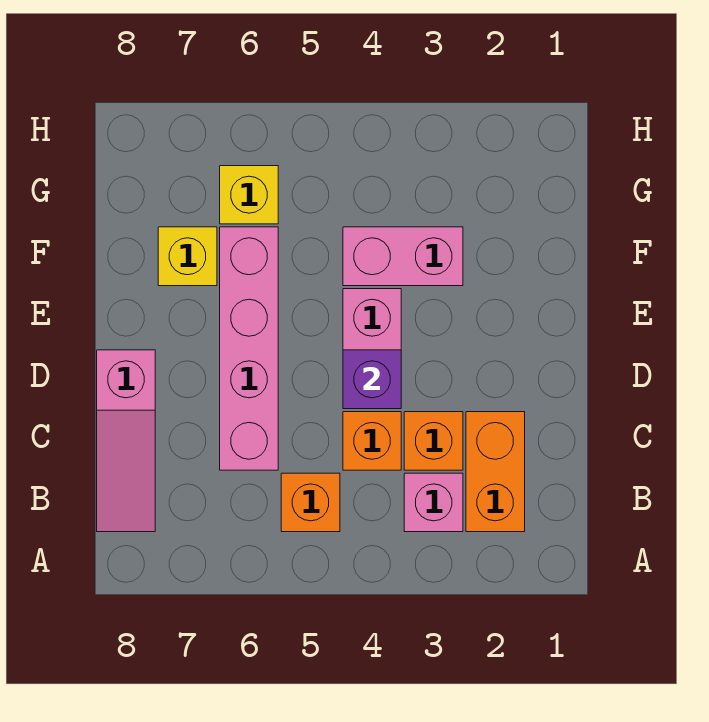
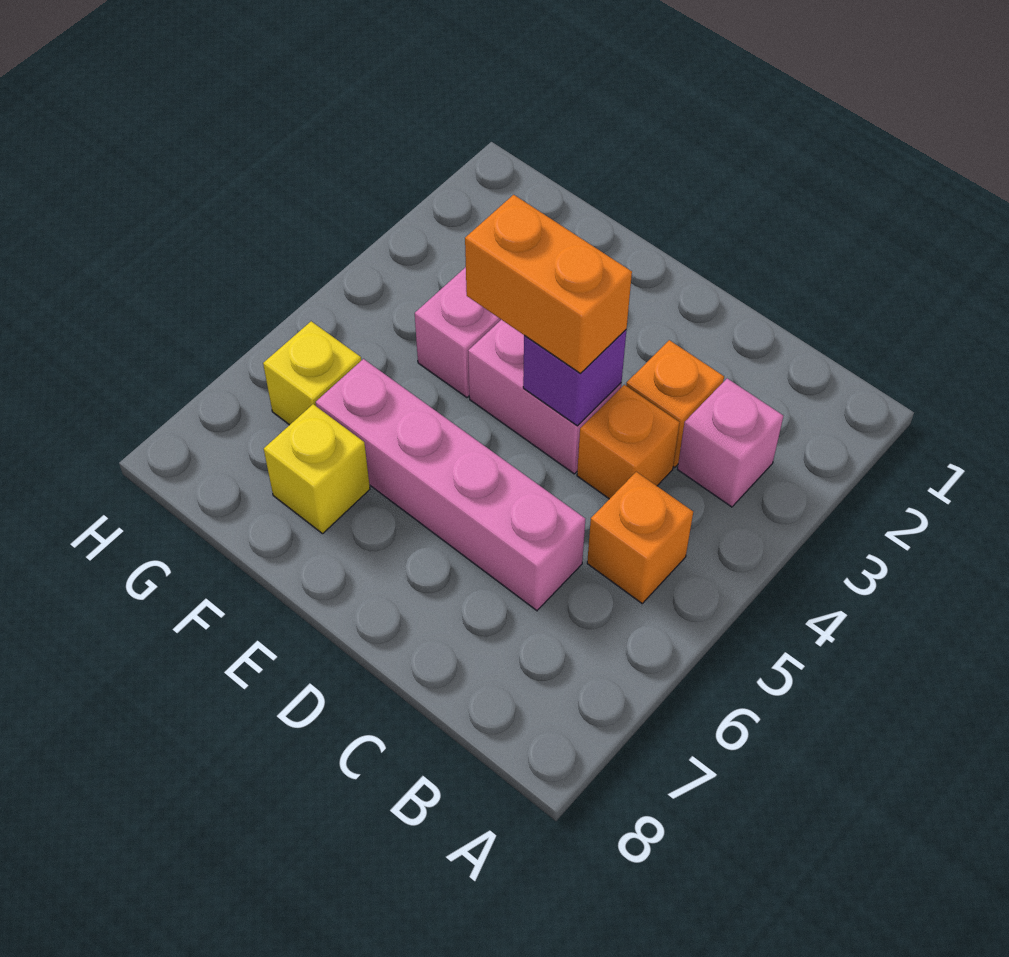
orange 1x2 brick [466,412,525,532] -> orange 1x2 brick moved to [465,195,632,374]
pink 1x3 slope [97,350,155,532] -> none

